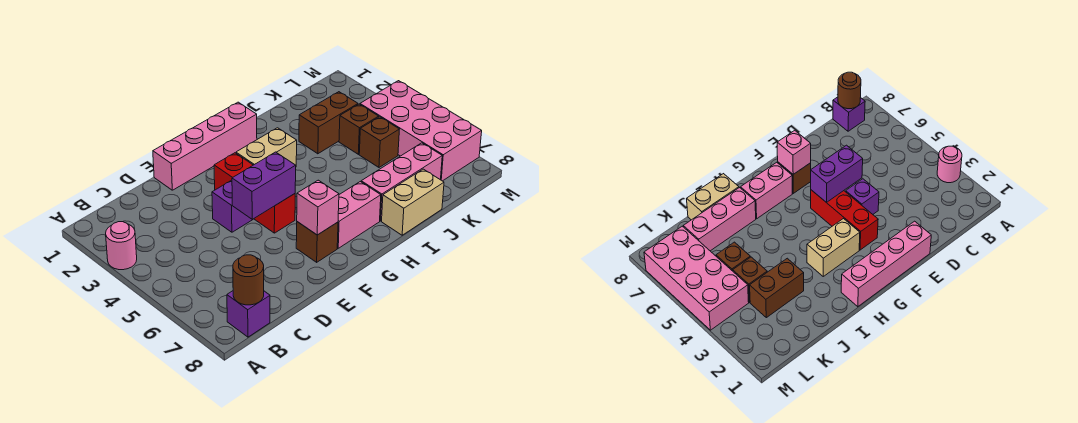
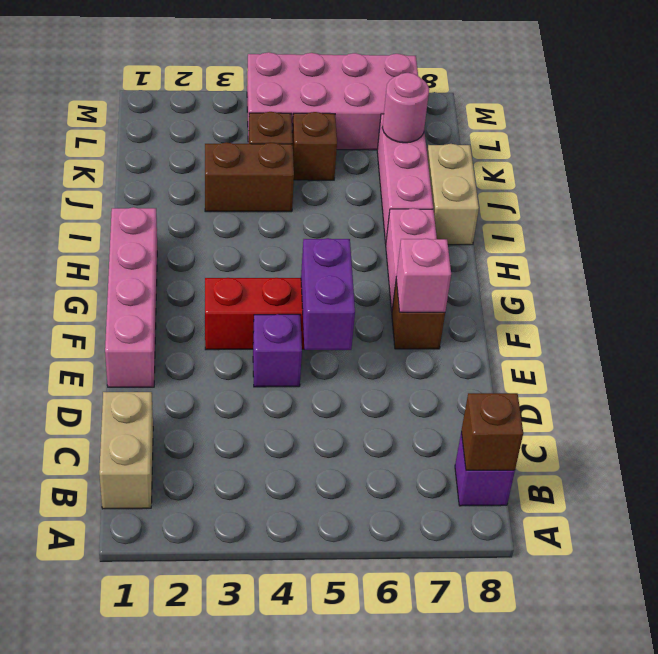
pink 1x1 round brick [106,222,137,270] -> pink 1x1 round brick moved to [382,73,429,143]
brown 1x1 round brick [233,255,264,305] -> brown 1x1 brick [461,393,523,470]
tan 1x2 brick [236,128,297,165] -> tan 1x2 brick moved to [99,392,153,509]
brown 1x2 brick [299,92,358,154] -> brown 1x2 brick turned to [205,142,294,212]

